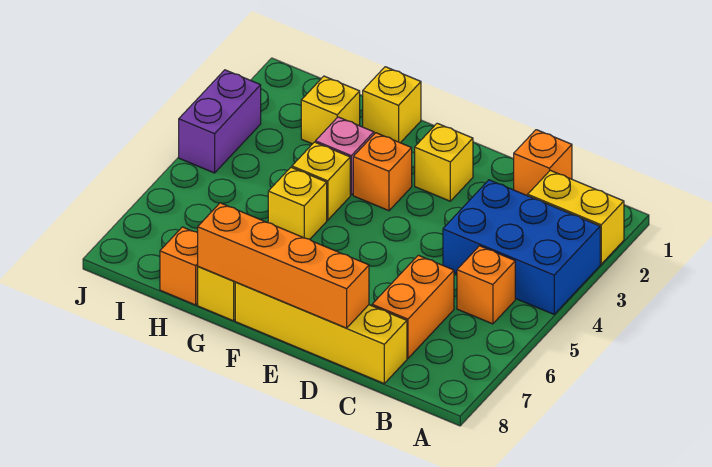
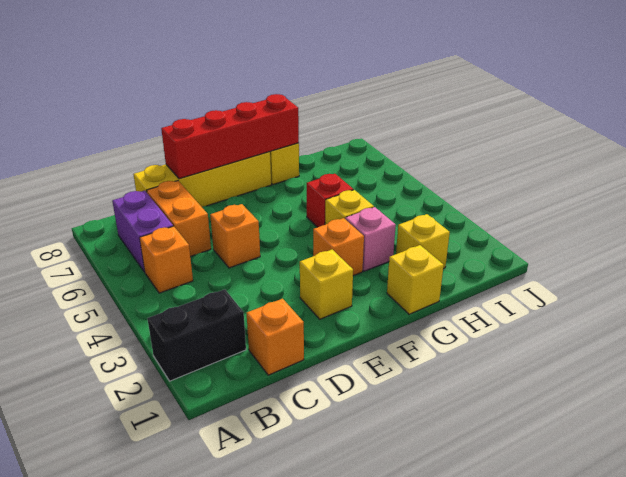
yellow 1x2 brick [528,170,624,264] -> black 1x2 brick [147,289,246,381]
blue 2x3 brick [443,180,600,314] -> none
orange 1x4 brick [198,203,369,328] -> red 1x4 brick [161,94,299,179]
yellow 1x1 brick [268,167,327,239] -> red 1x1 brick [307,174,353,227]
orange 1x1 brick [160,227,198,305] -> orange 1x1 brick moved to [210,204,260,268]
purple 1x2 brick [179,70,261,173] -> purple 1x2 brick moved to [112,191,173,272]

